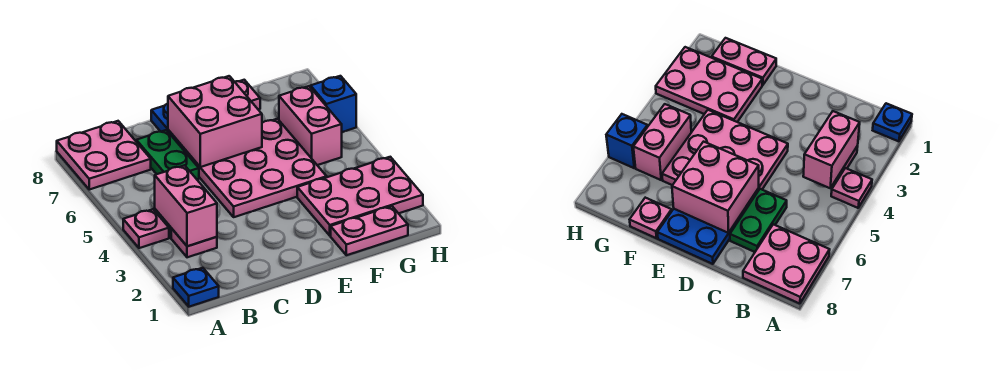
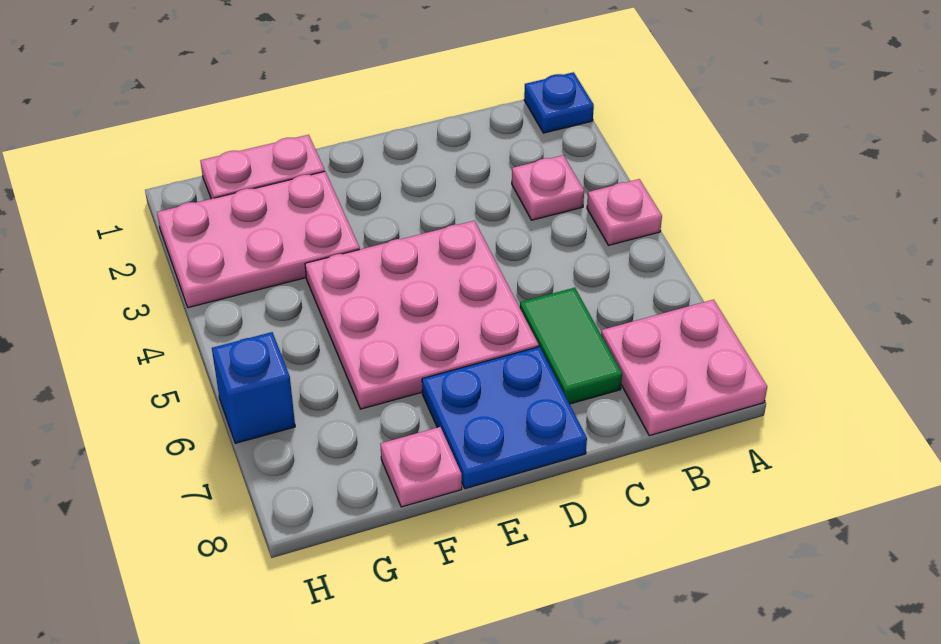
pink 1x2 brick [155,165,217,246] -> none
green 1x2 plate [136,130,199,179] -> green 1x2 tile [520,288,622,404]
pink 2x2 brick [168,76,262,167] -> none
pink 1x2 brick [279,86,342,165] -> none

